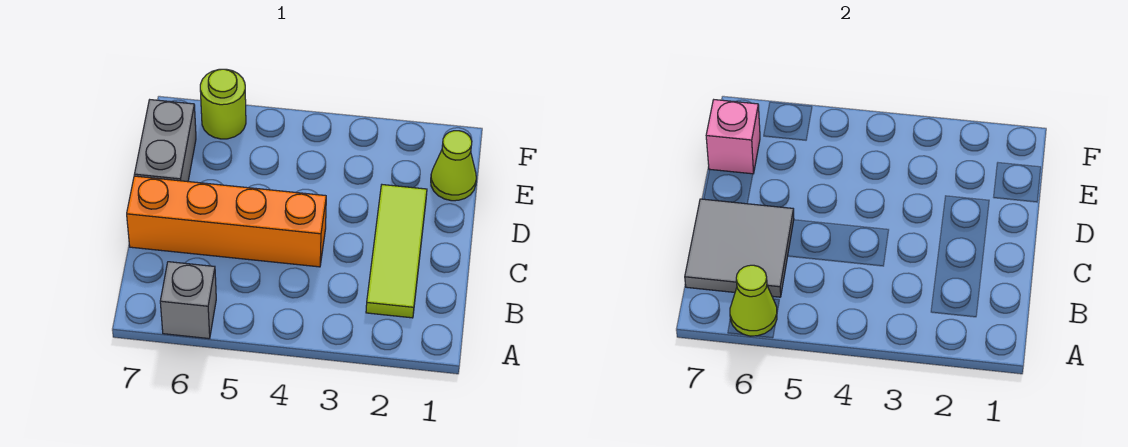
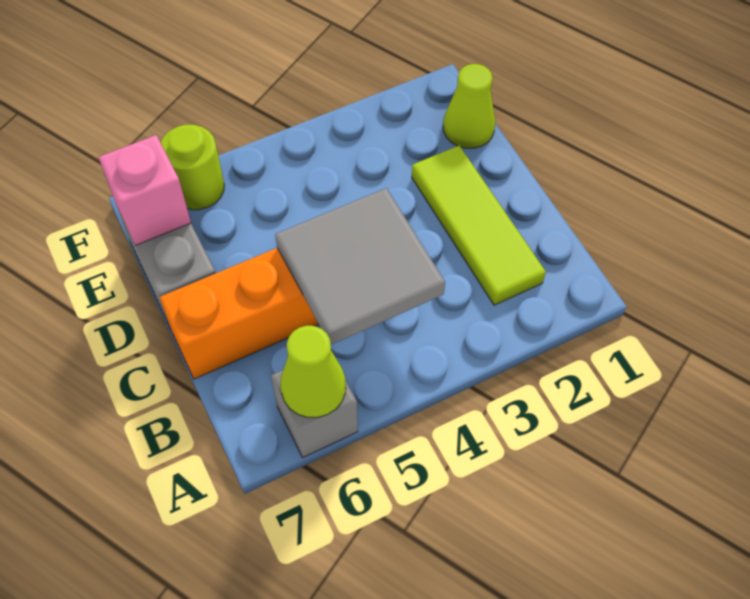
grey 2x2 tile [685,199,794,297] -> grey 2x2 tile moved to [275,188,445,345]

